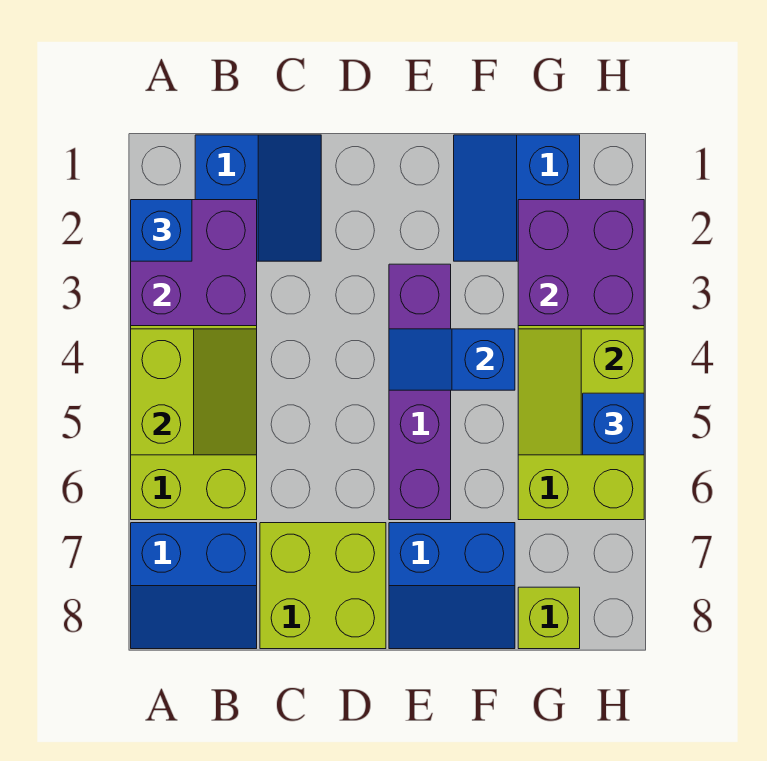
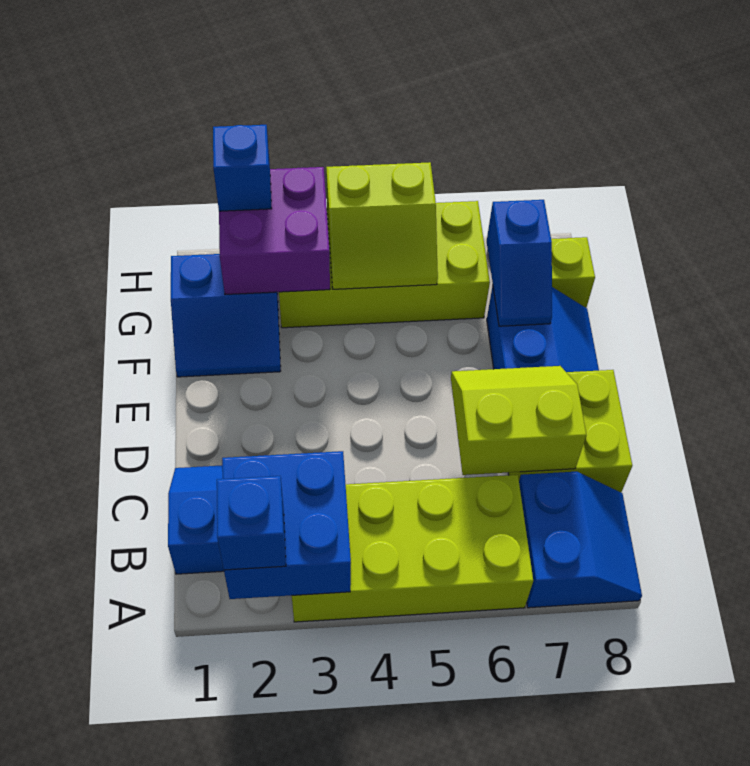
purple 2x2 brick [131,200,257,326] -> blue 2x2 brick [222,451,351,599]
lime 2x2 slope [131,329,257,455] -> lime 2x2 slope moved to [451,366,586,475]
purple 1x4 brick [389,264,451,520] -> none
blue 1x2 slope [389,329,515,390] -> blue 1x2 slope moved to [487,200,552,326]
blue 1x1 brick [583,393,644,455] -> blue 1x1 brick moved to [213,125,271,211]

